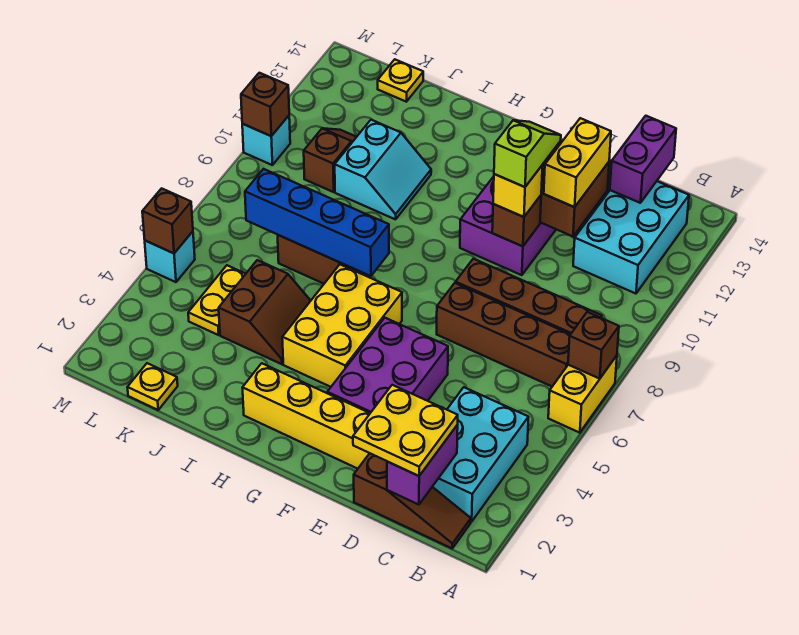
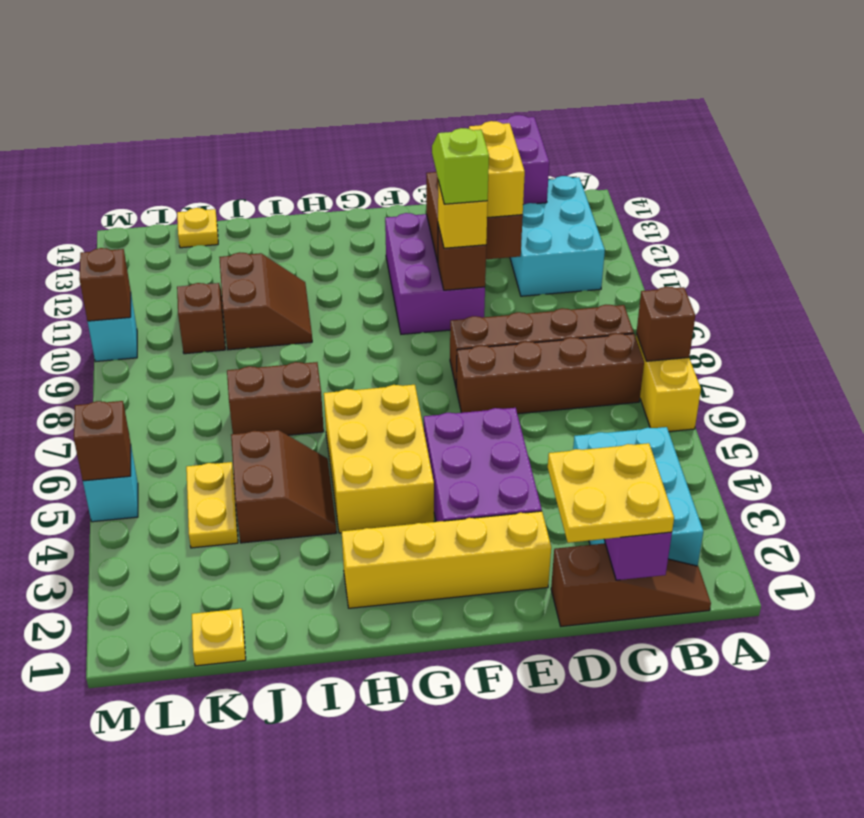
blue 1x4 brick [245,169,389,276] -> none
cyan 2x2 slope [335,120,431,219] -> brown 2x2 slope [219,252,312,350]

